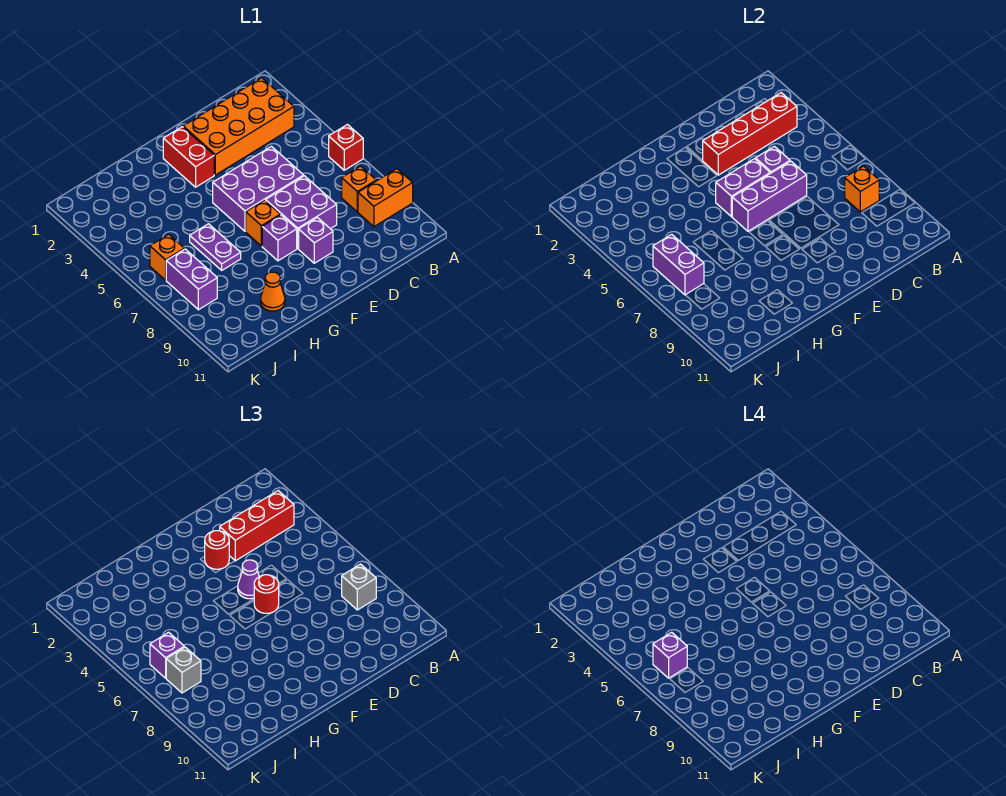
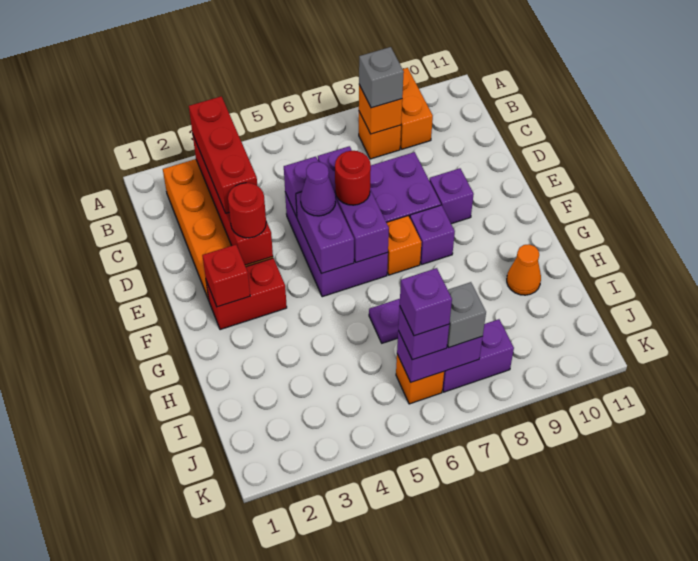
red 1x1 brick [329,125,363,170] -> red 1x1 brick moved to [202,245,250,307]

